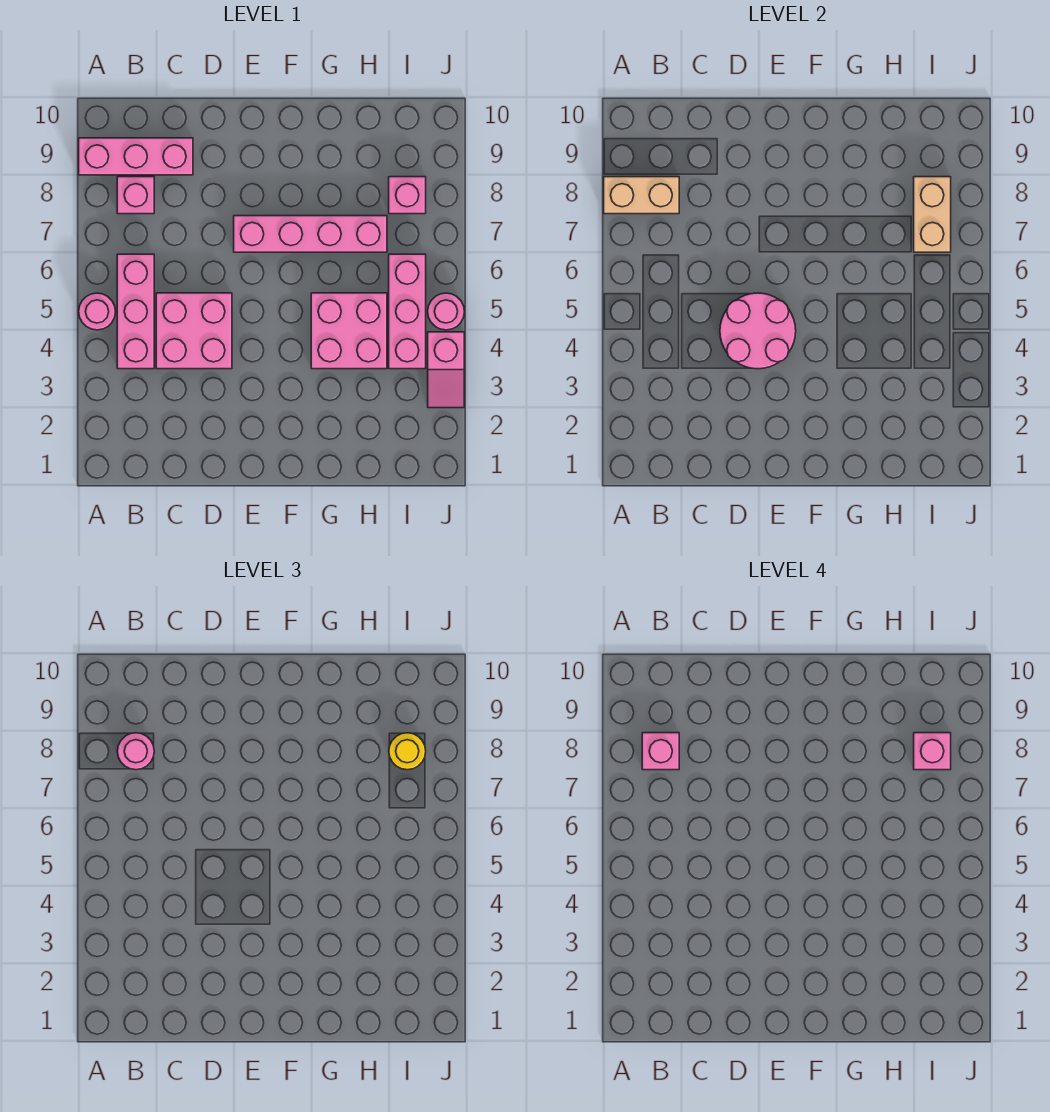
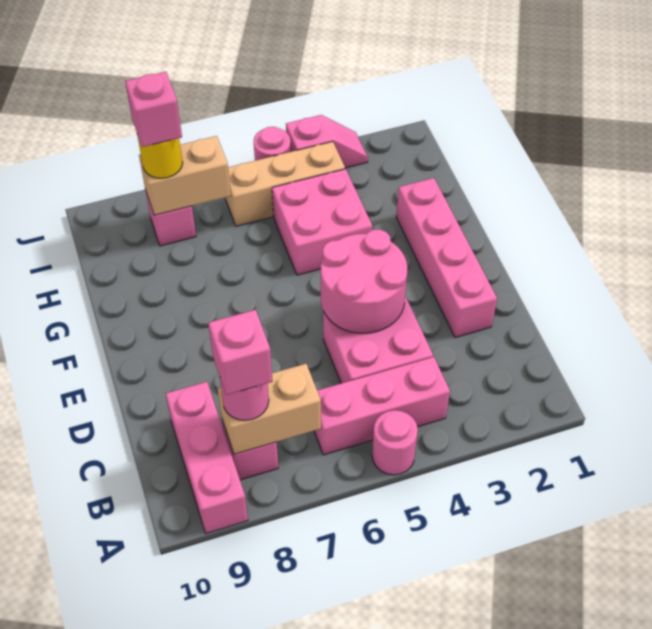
tan 1x2 brick [604,177,679,214] -> tan 1x2 brick turned to [218,364,321,454]
pink 1x4 brick [234,216,387,252] -> pink 1x4 brick moved to [396,178,497,338]
pink 1x3 brick [389,254,426,369] -> tan 1x3 brick [225,142,345,226]

